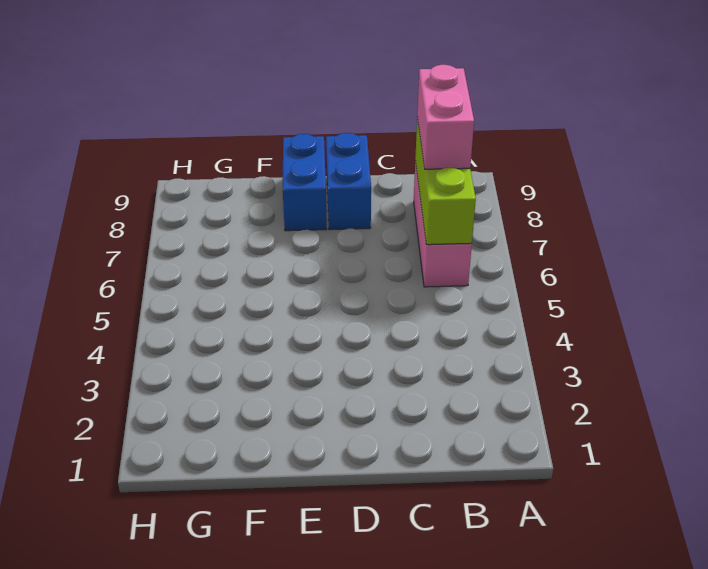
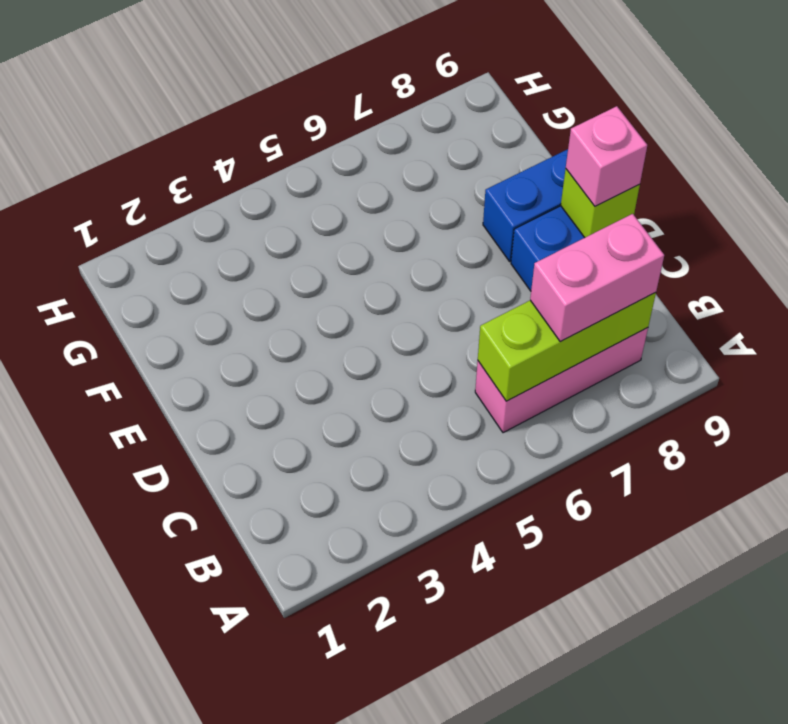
none -> lime 1x1 brick [561,169,640,238]
none -> pink 1x1 brick [566,106,647,206]

